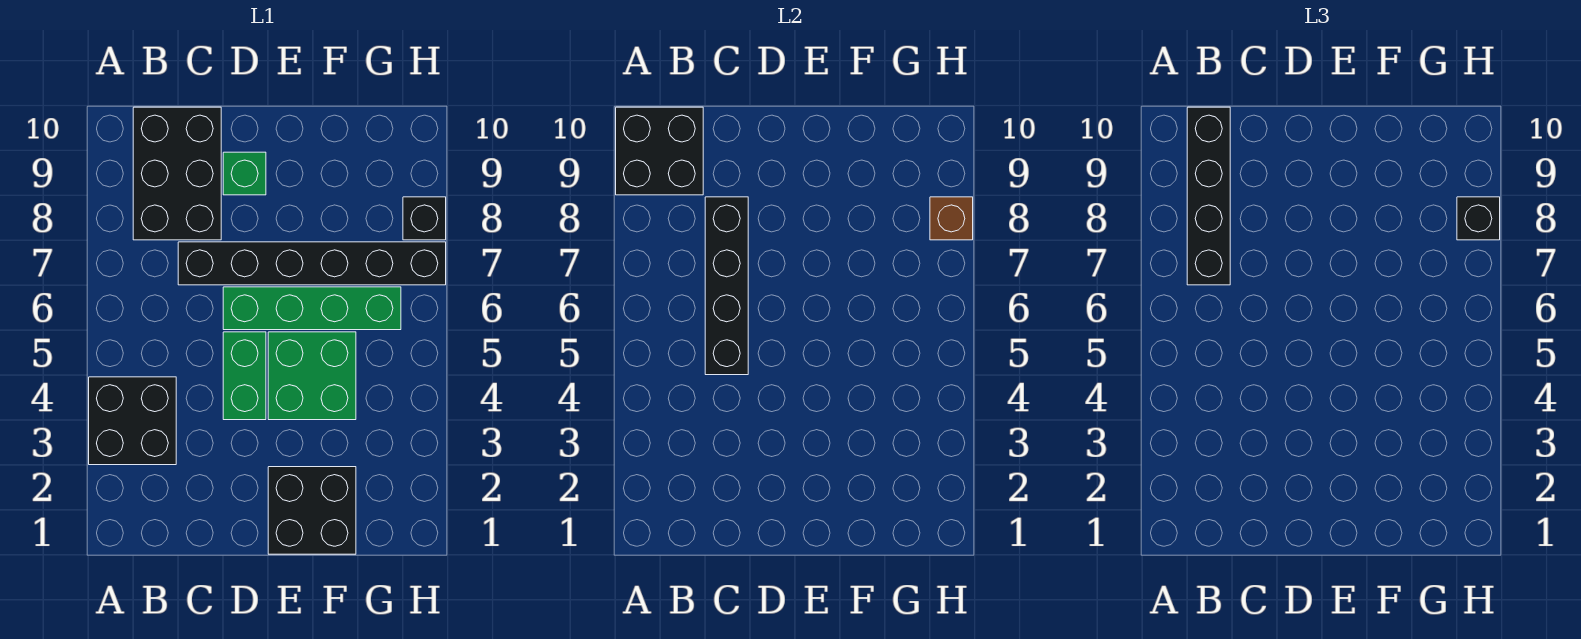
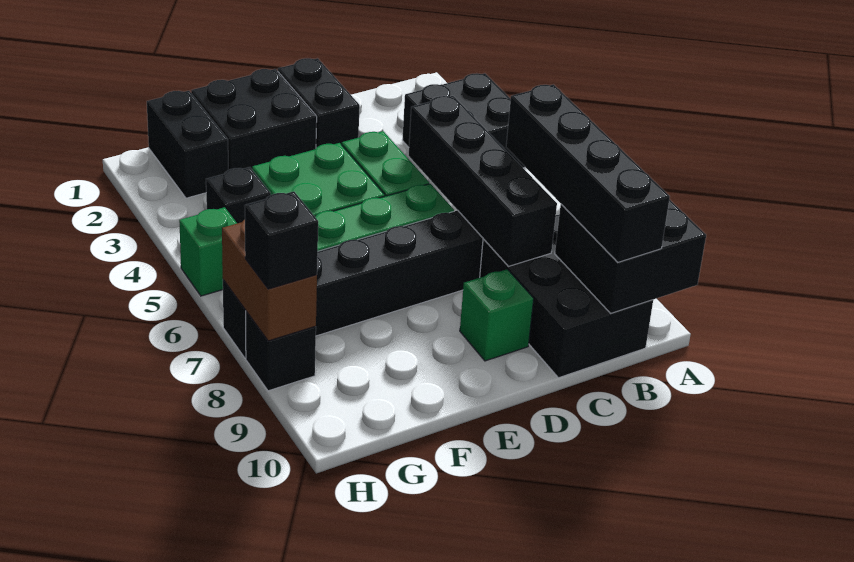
none -> black 1x2 brick [278,58,360,148]
none -> black 1x2 brick [147,91,228,198]
none -> black 1x1 brick [206,167,271,223]
none -> green 1x1 brick [179,207,237,296]
brown 1x1 brick [930,197,973,240] -> brown 1x2 brick [222,220,317,341]

